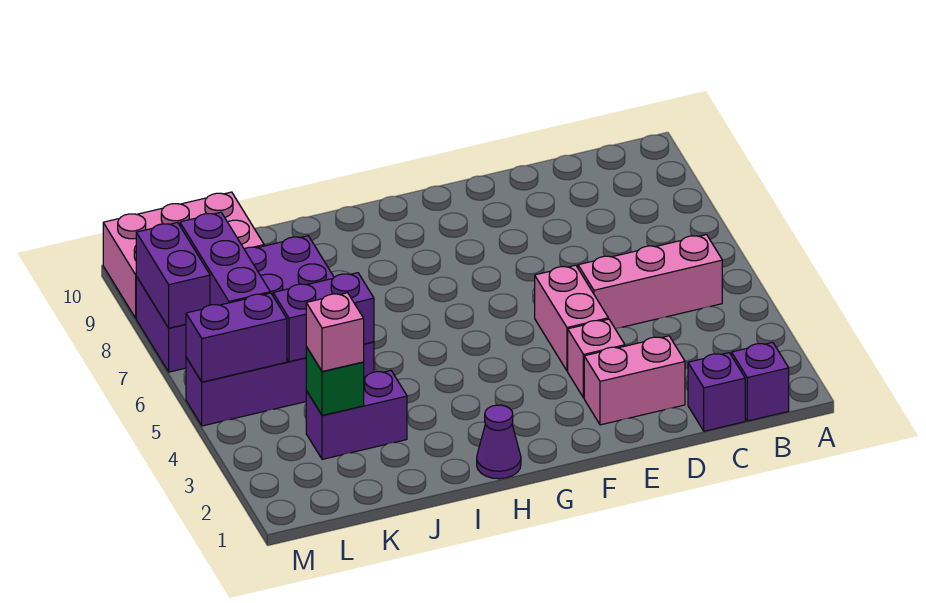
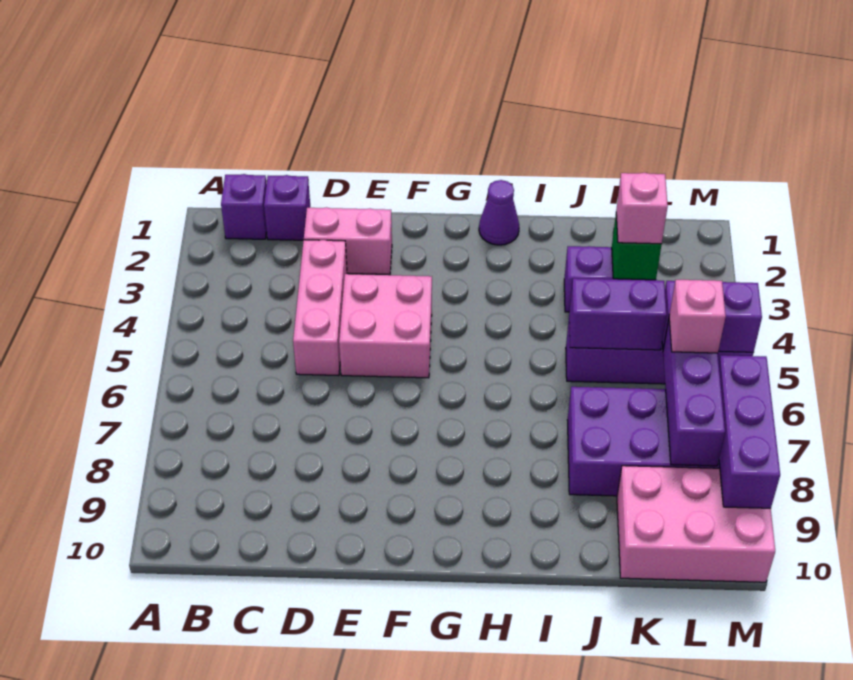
pink 1x3 brick [578,235,722,329] -> pink 1x3 brick turned to [293,240,347,376]
pink 1x1 brick [568,319,625,398] -> pink 1x1 brick moved to [669,280,726,353]
pink 1x2 brick [535,265,608,371] -> pink 2x2 brick [339,274,432,378]
purple 1x2 brick [136,223,210,328] -> purple 1x3 brick [719,355,780,508]

